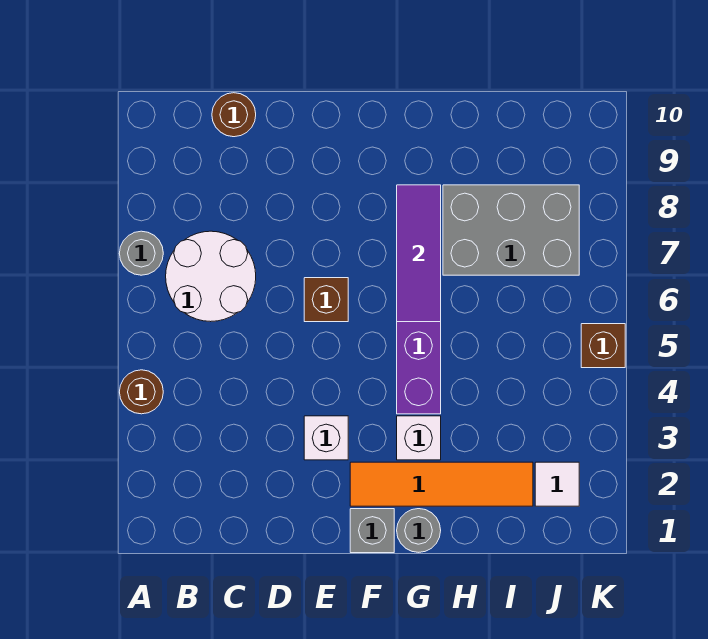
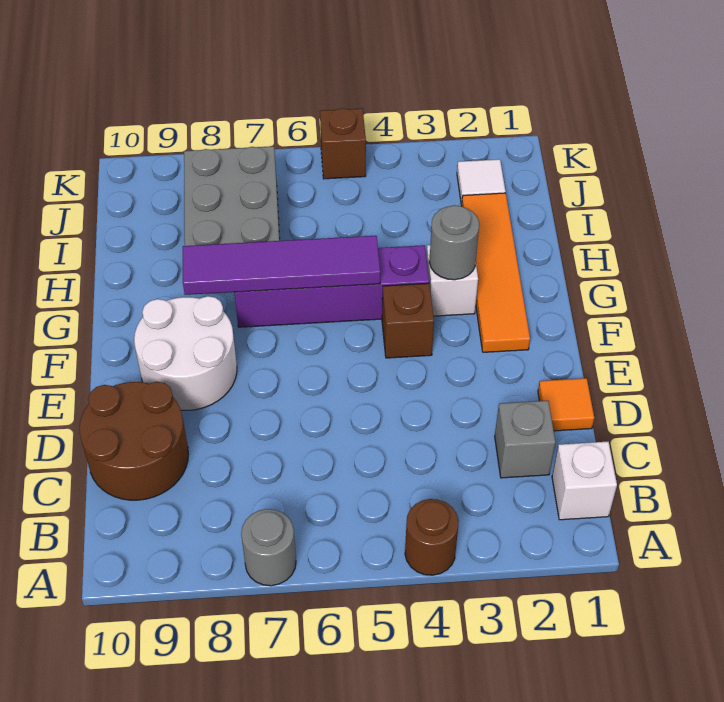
white 2x2 round brick [166,231,256,322] -> white 2x2 round brick moved to [134,296,237,410]
brown 1x1 round brick [212,93,256,137] -> brown 2x2 round brick [80,382,188,500]
none -> orange 1x1 tile [538,378,594,431]
white 1x1 brick [304,416,348,460] -> white 1x1 brick moved to [552,442,617,520]
brown 1x1 brick [304,278,348,322] -> brown 1x1 brick moved to [382,283,434,358]
grey 1x1 brick [350,509,394,553] -> grey 1x1 brick moved to [495,401,556,478]
grey 1x1 round brick [397,509,441,552] -> grey 1x1 round brick moved to [429,205,479,280]
purple 1x3 tile [397,185,441,322] -> purple 1x4 tile [183,236,380,295]

